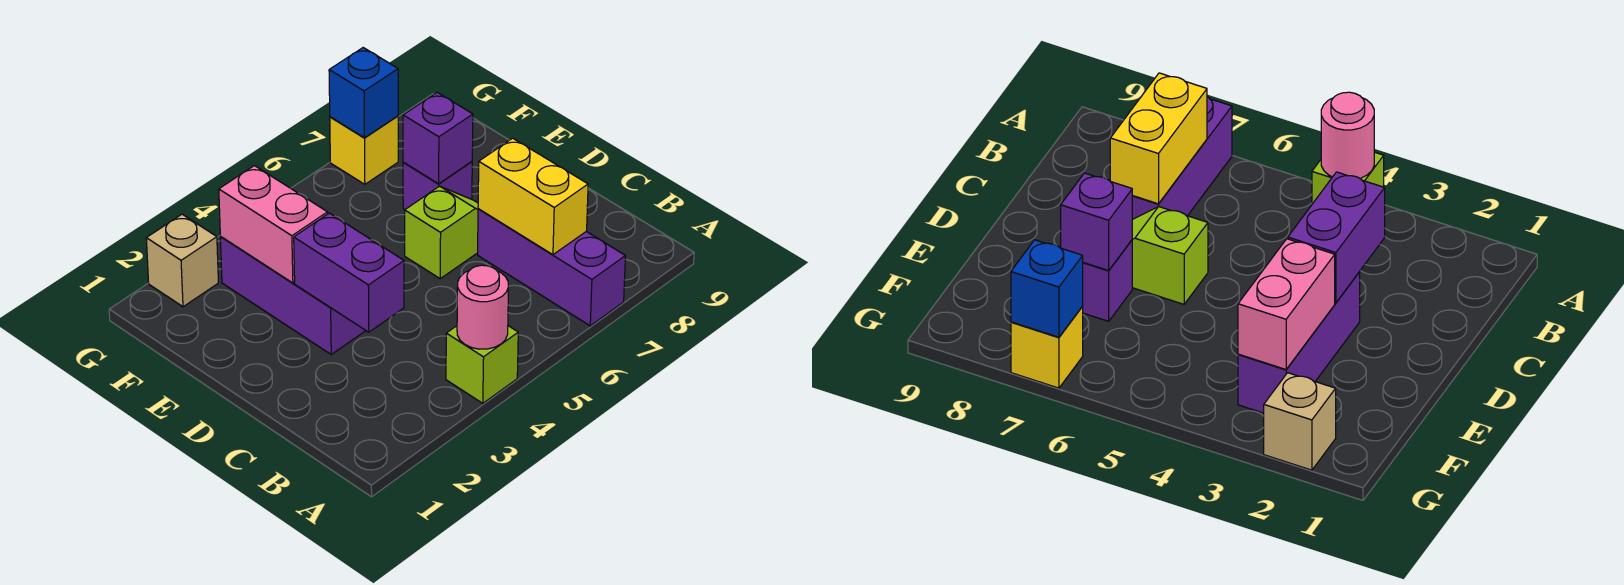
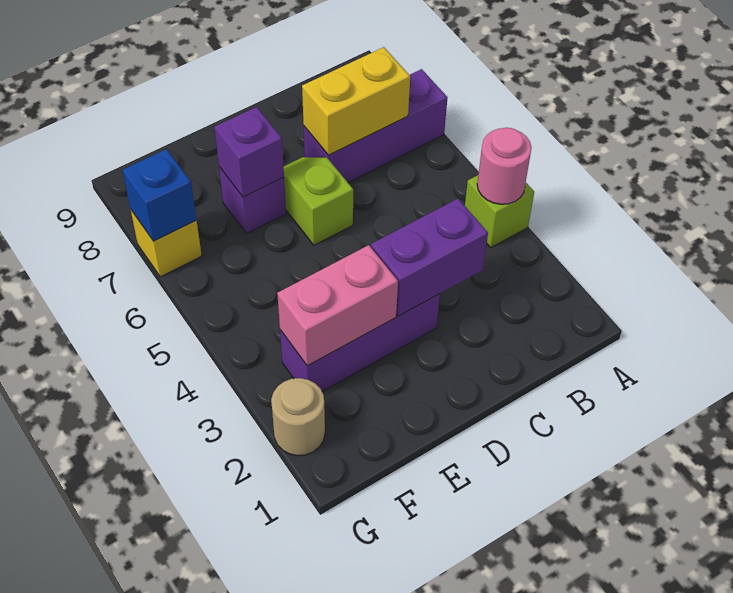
tan 1x1 brick [146,214,218,307] -> tan 1x1 round brick [271,378,325,456]

